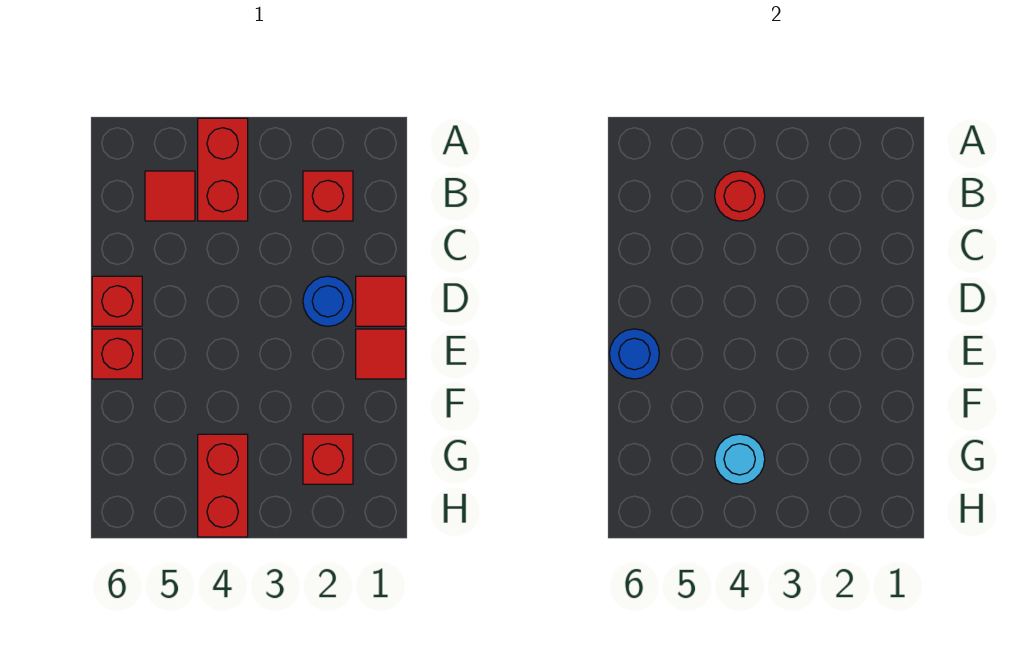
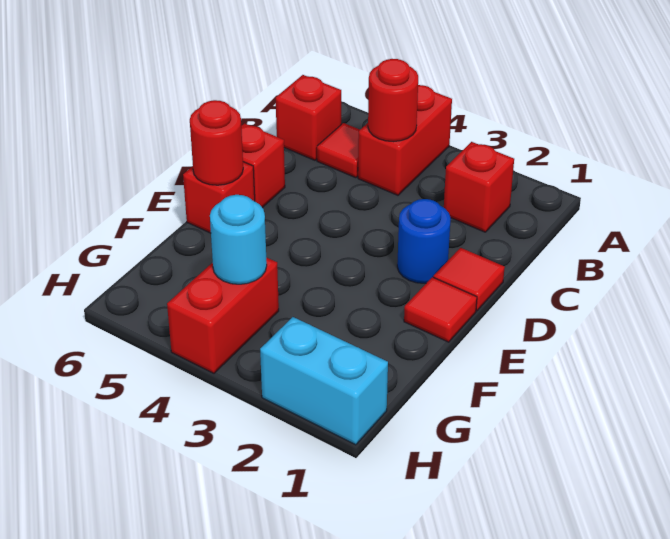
blue 1x1 round brick [609,329,659,379] -> red 1x1 round brick [190,100,243,185]
red 1x1 brick [303,434,353,484] -> red 1x1 brick moved to [276,75,341,160]
none -> cyan 1x2 brick [260,317,388,445]

